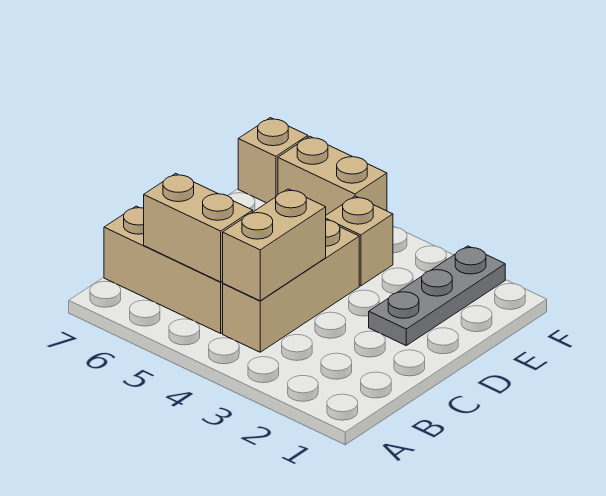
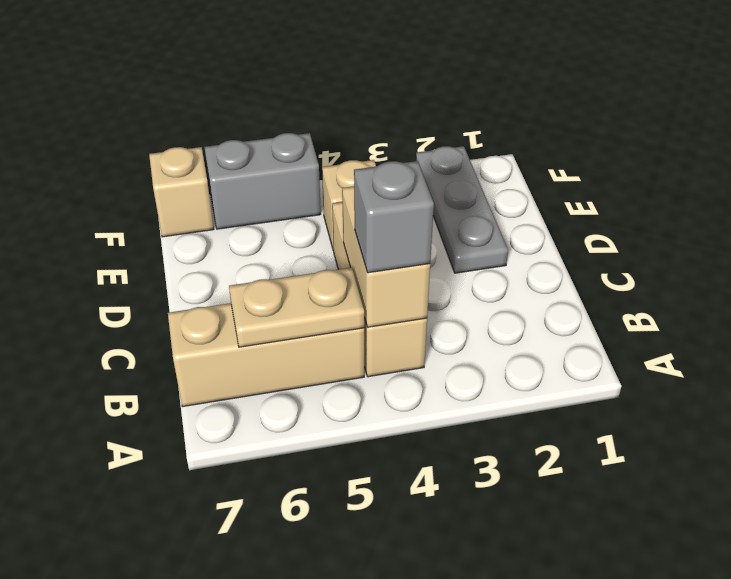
none -> grey 1x1 brick [354,161,434,273]
tan 1x2 brick [144,174,253,282] -> tan 1x2 plate [229,268,364,347]
tan 1x2 brick [278,136,387,215] -> grey 1x2 brick [204,133,321,229]

